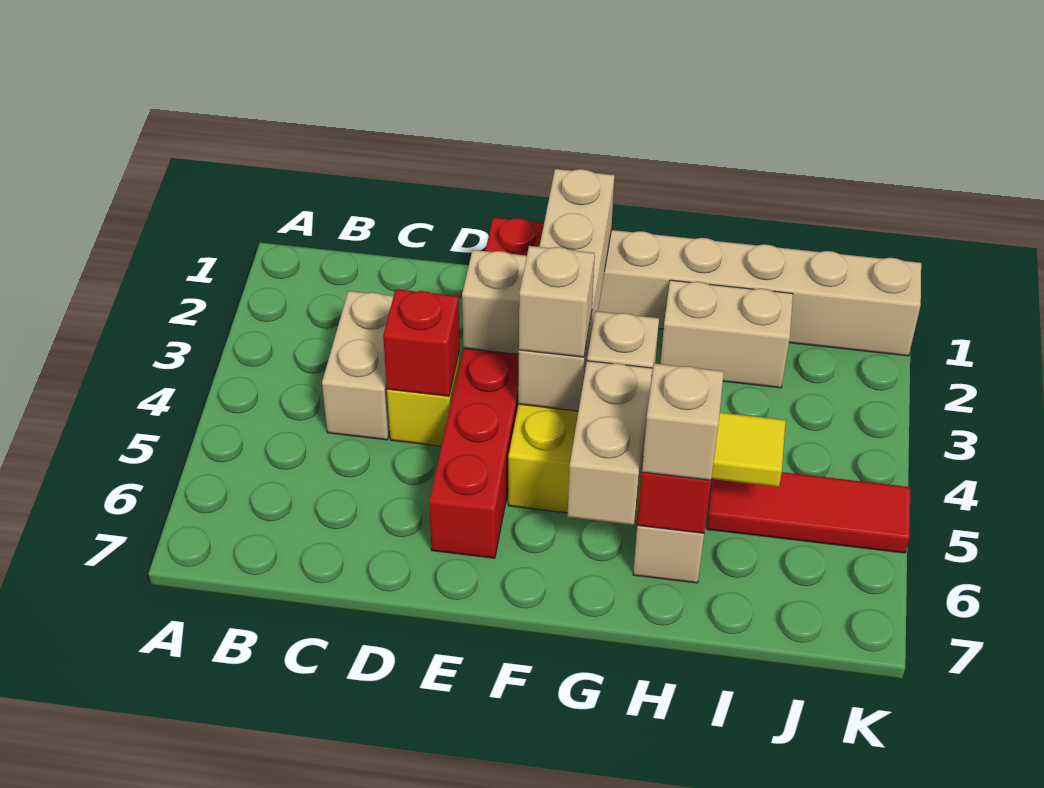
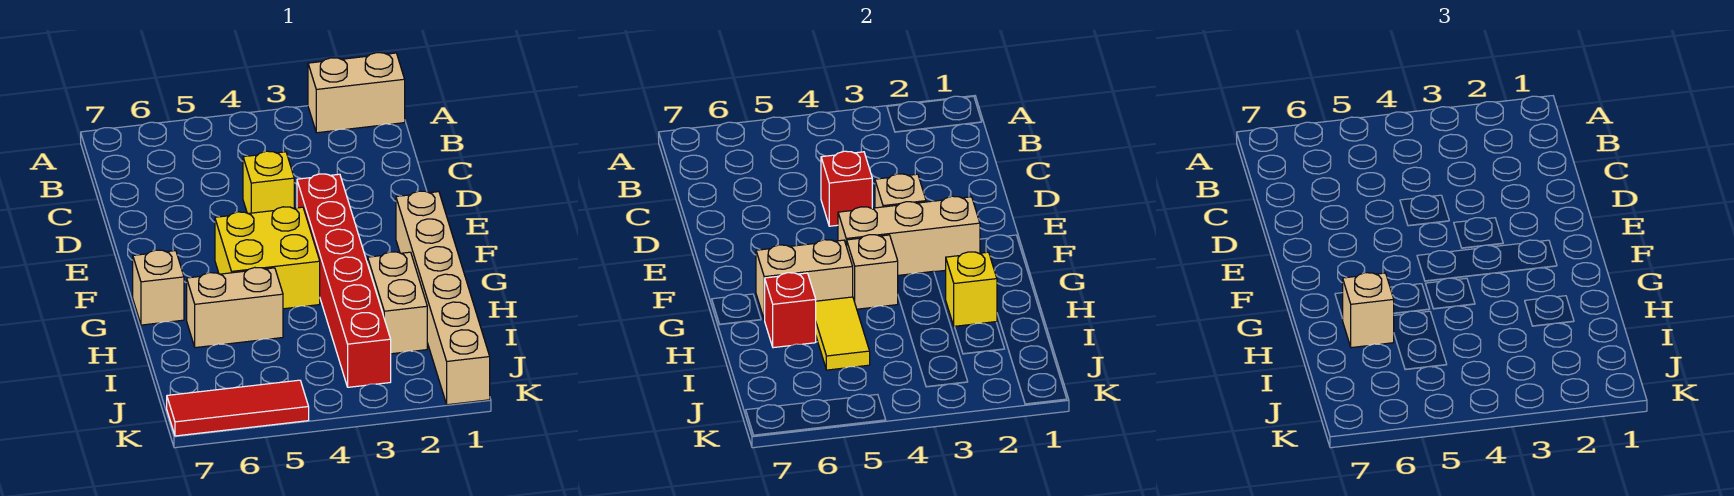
tan 1x2 brick [322,291,393,440] -> tan 1x2 brick moved to [308,53,405,133]
red 1x6 brick [429,217,544,558] -> red 1x6 brick turned to [297,174,391,387]
tan 1x4 brick [518,169,615,411] -> tan 1x3 brick [838,196,980,275]
tan 1x1 brick [519,246,595,357] -> tan 1x1 brick moved to [133,250,184,325]
none -> yellow 1x1 brick [946,252,997,327]
red 1x3 tile [707,472,910,553] -> red 1x3 tile turned to [167,380,309,436]

